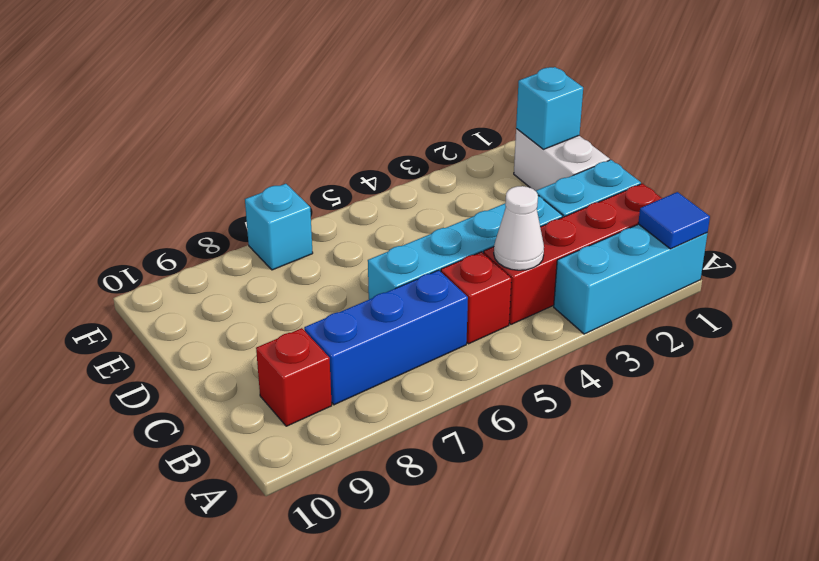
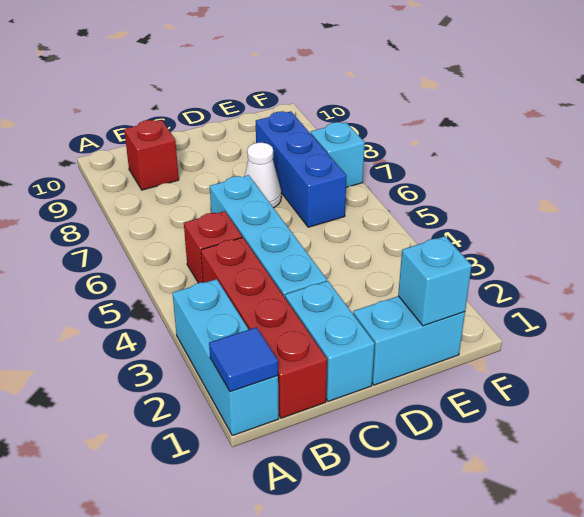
white 1x1 cone [494,186,544,270] -> white 1x1 cone moved to [245,142,281,208]
blue 1x3 brick [304,270,468,405] -> blue 1x3 brick moved to [256,111,347,227]
white 1x2 brick [514,129,610,191] -> cyan 1x2 brick [353,296,465,385]

